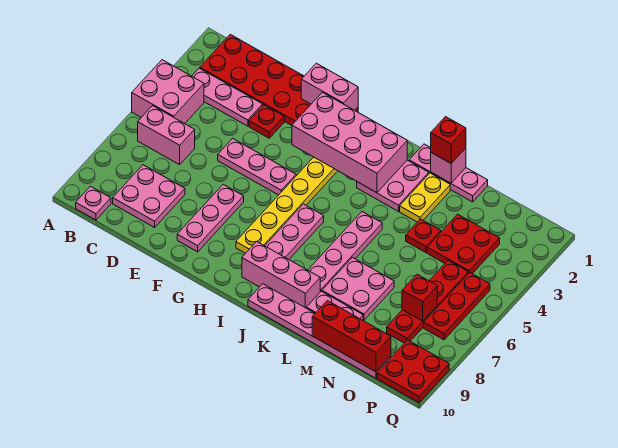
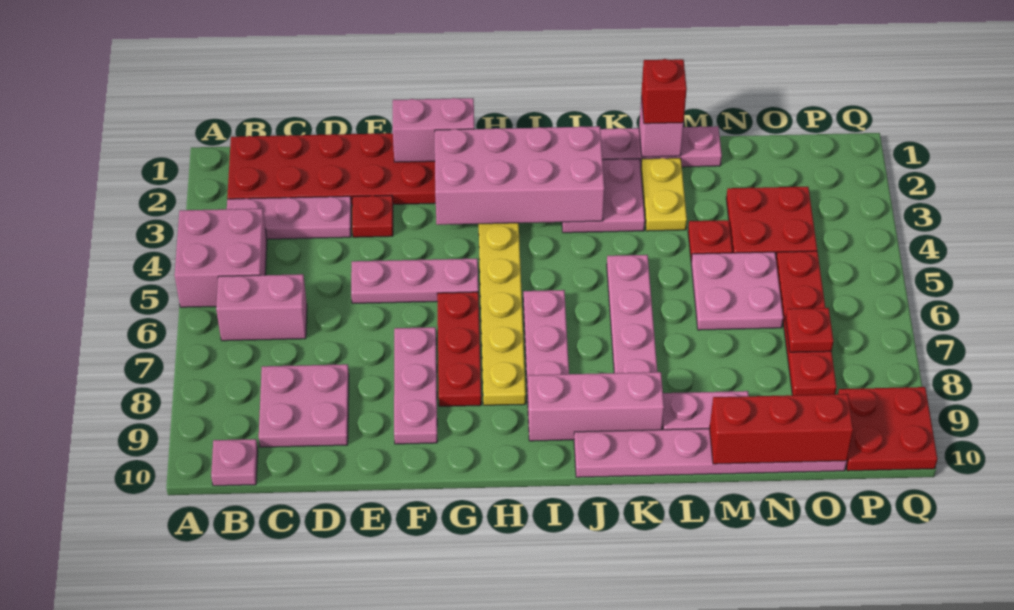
pink 2x2 plate [322,257,394,320] -> pink 2x2 plate moved to [691,252,783,330]
red 1x1 brick [402,274,437,321] -> red 1x1 plate [786,308,833,352]
red 1x3 plate [424,272,490,340] -> red 1x3 plate moved to [437,292,481,406]

